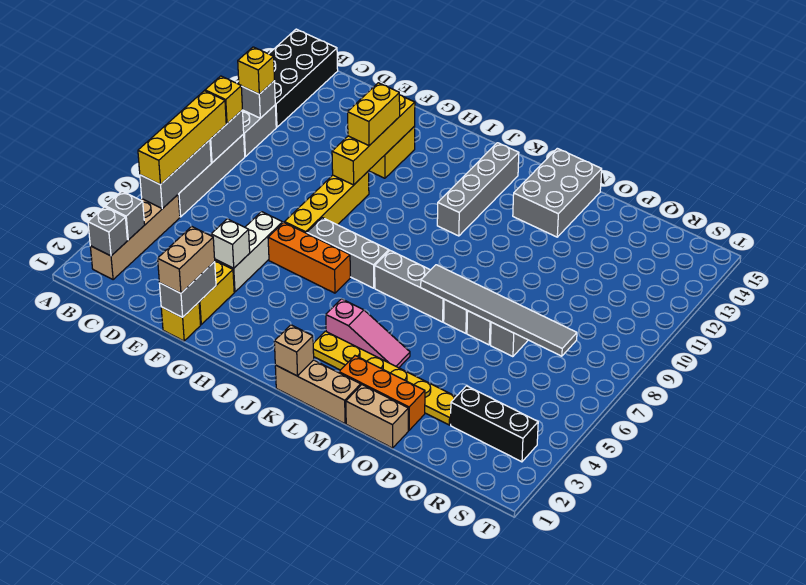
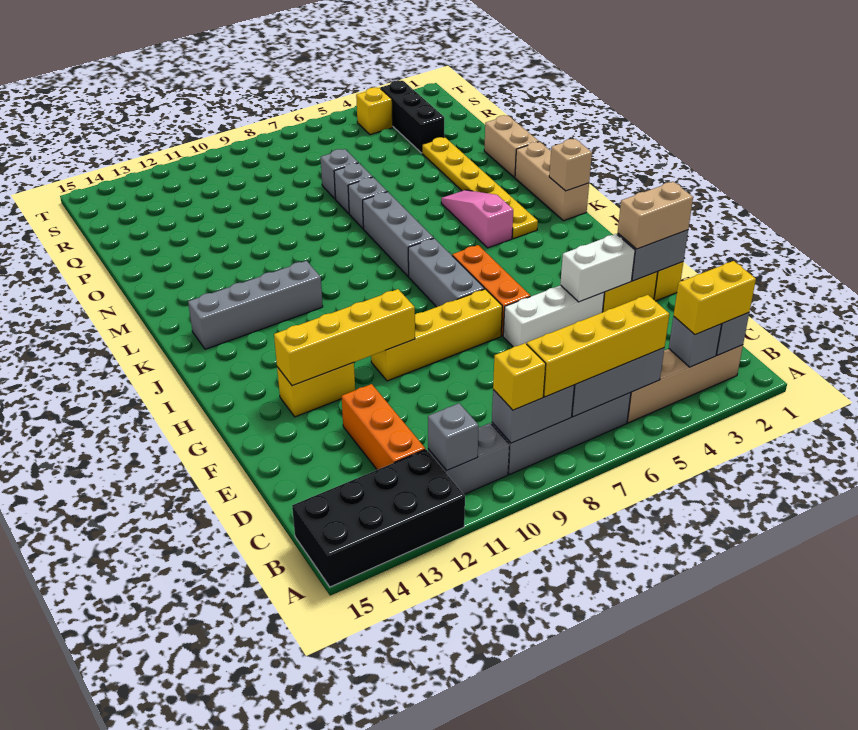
yellow 1x1 brick [238,47,274,94] -> yellow 1x1 brick moved to [356,88,393,135]
white 1x1 brick [211,219,250,268] -> white 1x2 brick [560,234,635,302]
yellow 1x2 brick [348,83,400,146] -> yellow 1x2 brick moved to [674,261,756,335]
orange 1x3 brick [339,356,425,430] -> orange 1x3 brick moved to [342,384,425,470]
grey 1x6 tile [421,265,577,356] -> none
grey 2x3 brick [513,148,602,237] -> none

